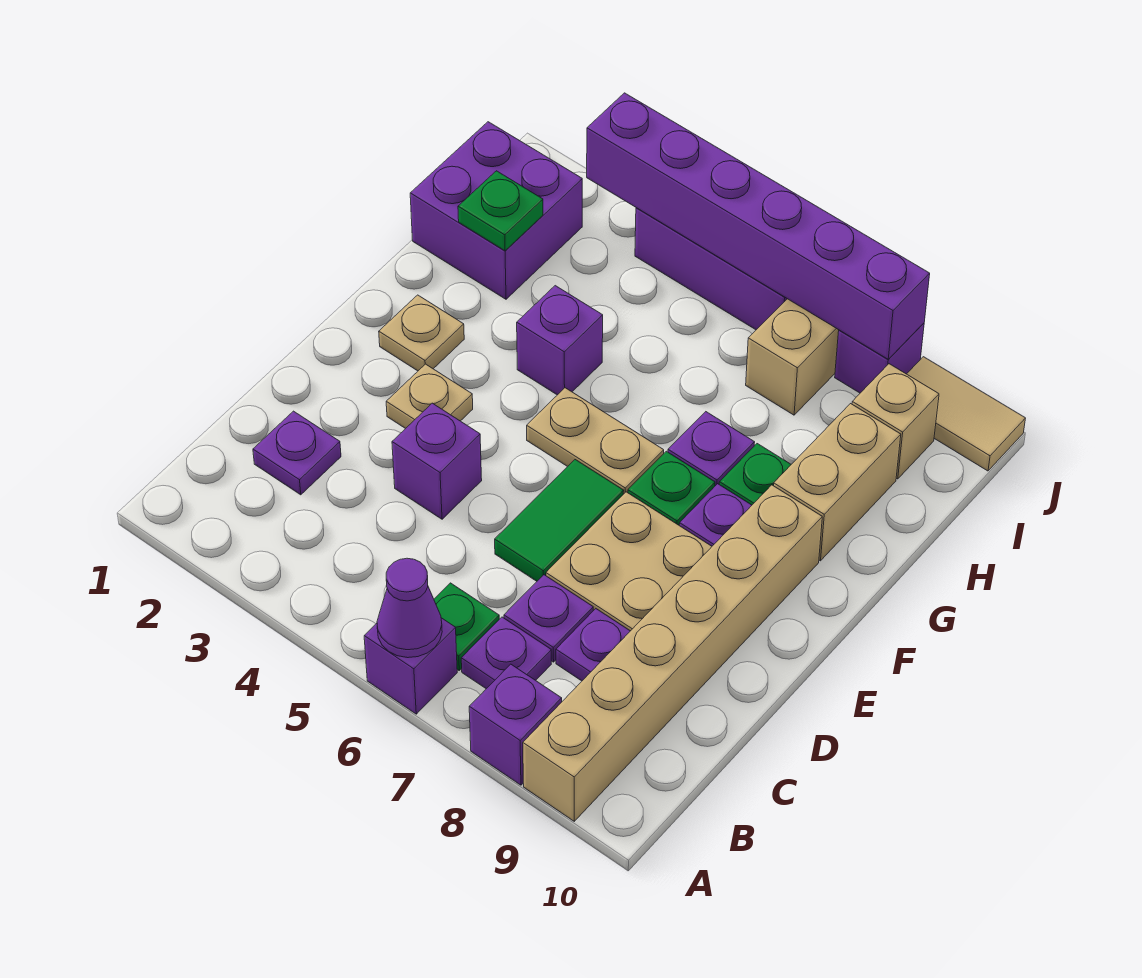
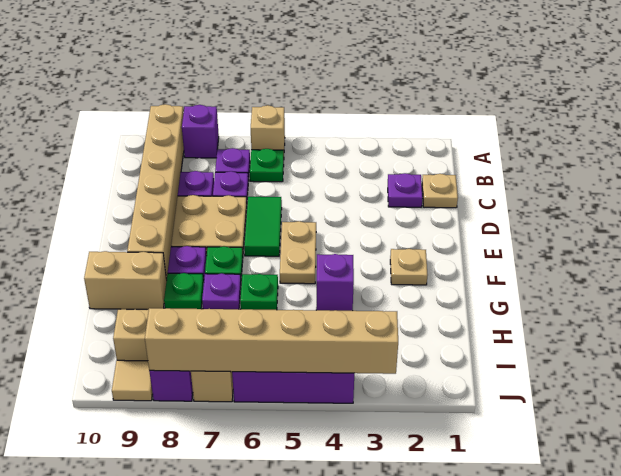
purple 1x1 brick [364,618,457,714] -> tan 1x1 brick [251,105,285,150]
purple 1x1 cone [377,558,442,658] -> none
purple 1x1 brick [392,403,482,519] -> none
tan 1x1 plate [386,364,473,429] -> tan 1x1 plate moved to [422,174,458,208]
tan 1x2 plate [527,388,664,494] -> tan 1x2 plate turned to [280,221,316,284]
tan 1x2 brick [773,404,901,561] -> tan 1x2 brick turned to [84,251,167,310]
purple 2x2 brick [410,122,582,299] -> none
green 1x1 plate [458,171,543,251] -> green 1x1 plate moved to [240,274,278,310]
purple 1x6 brick [587,93,930,359] -> tan 1x6 brick [145,308,398,374]
tan 1x2 tile [907,357,1026,471] -> tan 1x1 tile [112,360,153,401]

